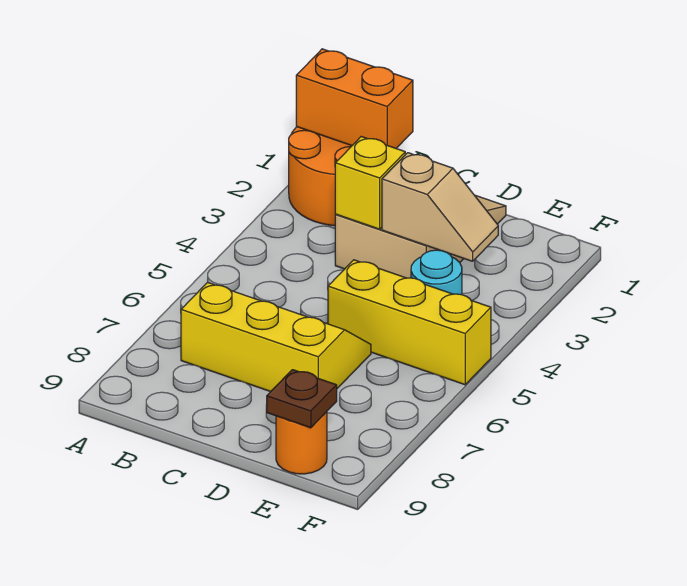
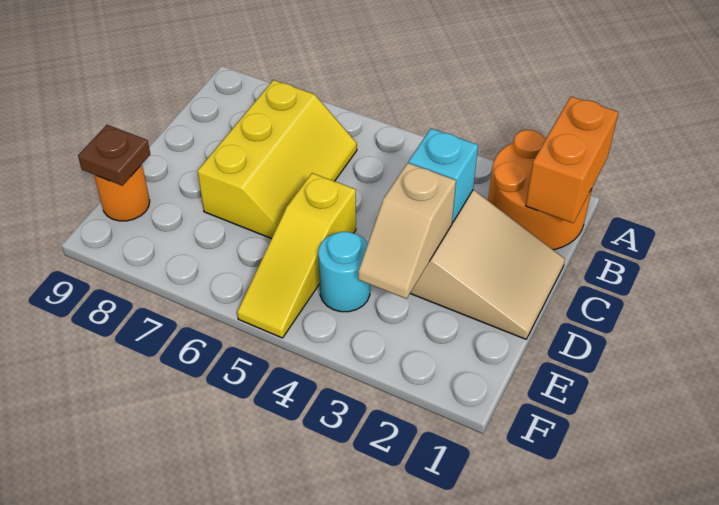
yellow 1x1 brick [335,137,405,229] -> cyan 1x1 brick [409,129,478,223]
yellow 1x3 brick [328,260,491,385] -> yellow 1x3 slope [237,173,356,338]

